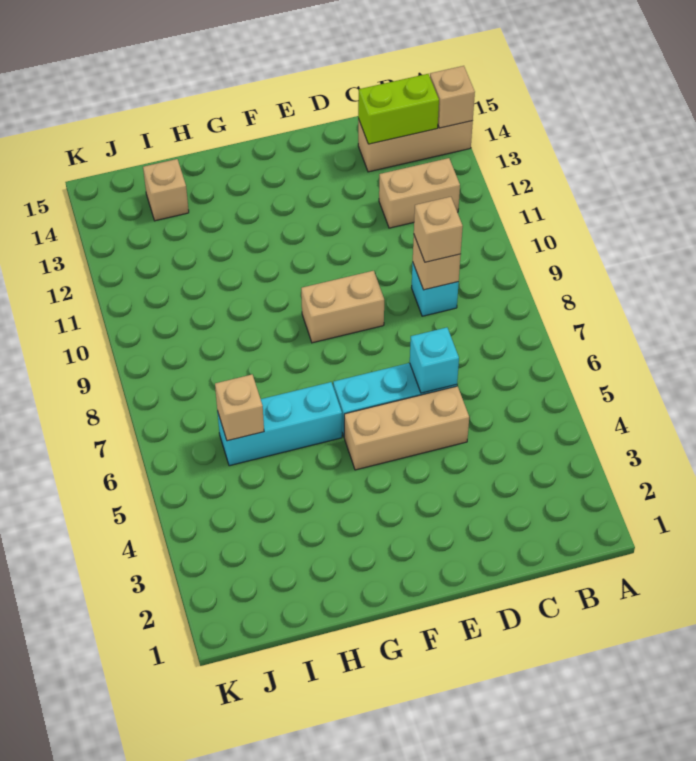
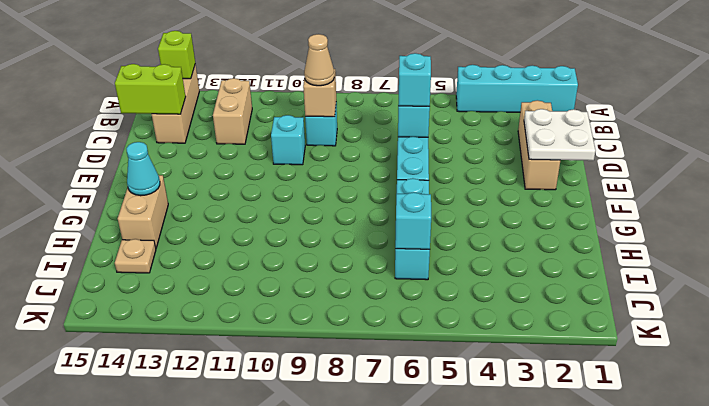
none -> cyan 1x4 brick [456,65,578,112]
tan 1x1 brick [430,66,475,128] -> lime 1x1 brick [158,31,195,79]
lime 1x2 brick [358,74,439,144] -> lime 1x2 brick turned to [115,64,186,114]
tan 1x1 brick [414,197,463,262] -> tan 1x1 cone [304,34,334,86]
none -> white 2x2 plate [524,109,596,161]
tan 1x3 brick [344,386,469,470] -> tan 1x3 brick moved to [518,100,560,190]
none -> cyan 1x1 brick [398,53,431,106]
none -> cyan 1x1 brick [271,115,305,165]
tan 1x2 brick [301,271,384,343] -> tan 1x2 brick moved to [118,175,168,248]
none -> cyan 1x1 cone [126,142,160,196]
tan 1x1 brick [215,375,264,441] -> cyan 1x1 brick [395,192,431,249]
tan 1x1 brick [143,159,189,221] -> tan 1x1 plate [115,239,156,273]

